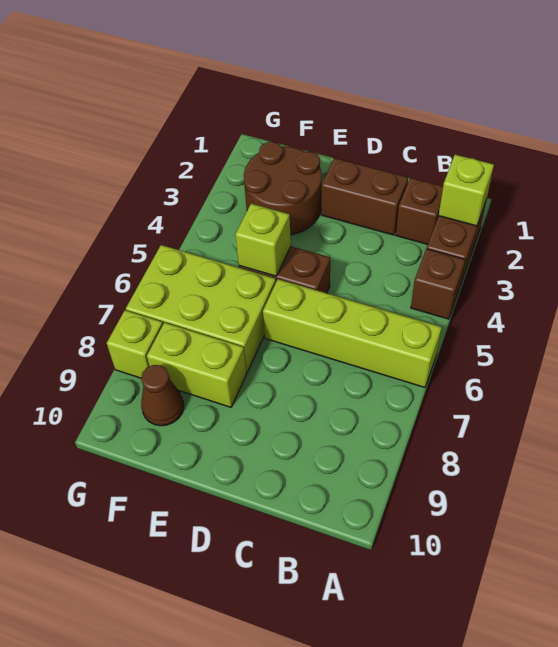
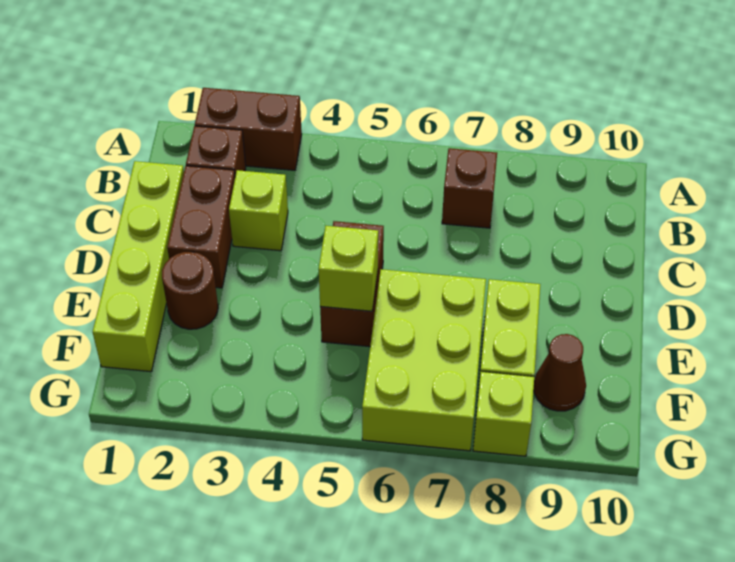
lime 1x1 brick [439,155,494,226] -> lime 1x1 brick moved to [229,170,288,251]
brown 1x1 brick [411,249,465,319] -> brown 1x1 brick moved to [442,148,497,228]
lime 1x4 brick [263,279,442,388] -> lime 1x4 brick moved to [93,161,184,372]
brown 2x2 round brick [244,142,322,235] -> brown 1x1 round brick [162,252,218,329]

